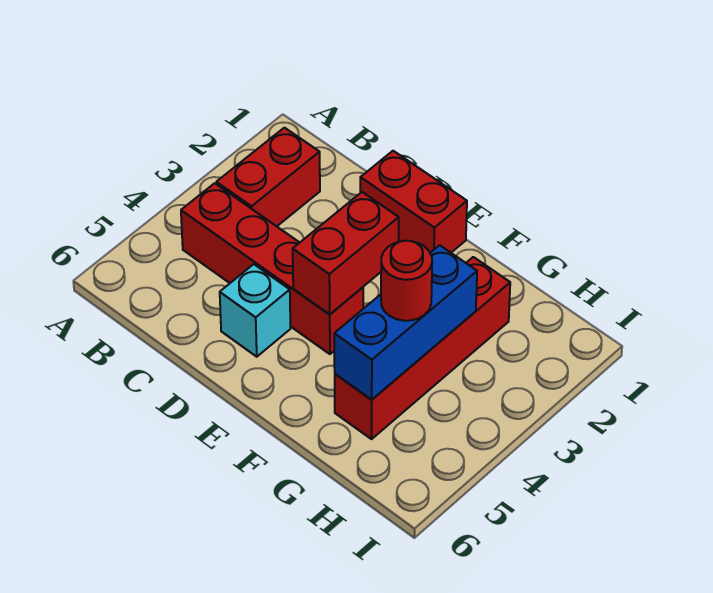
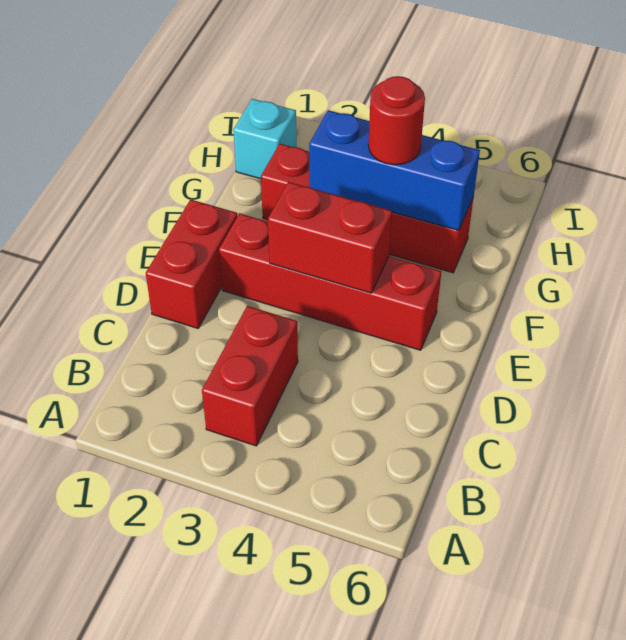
red 1x2 brick [216,128,320,226] -> red 1x2 brick turned to [202,306,298,446]
red 1x4 brick [181,183,363,354] -> red 1x4 brick turned to [219,213,441,350]
cyan 1x1 brick [220,264,290,357] -> cyan 1x1 brick moved to [233,99,297,179]

